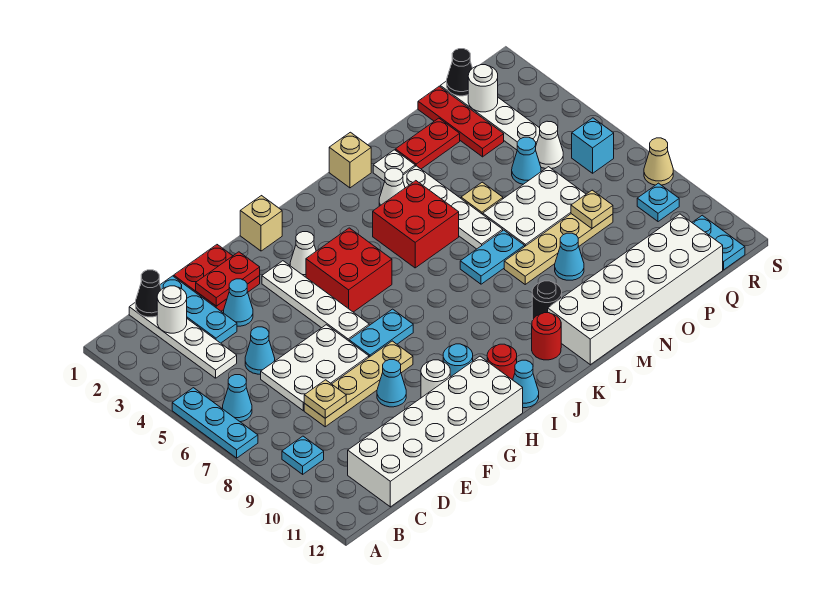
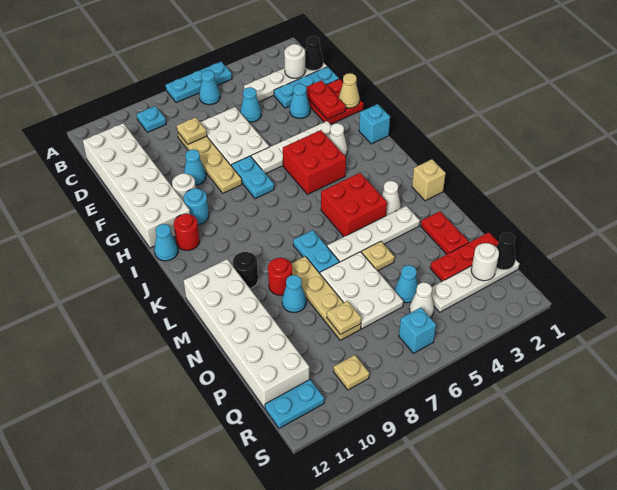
tan 1x1 brick [240,196,282,251] -> cyan 1x1 brick [359,104,390,144]
red 1x1 round brick [532,313,561,360] -> red 1x1 round brick moved to [268,258,292,295]
white 1x1 plate [373,150,415,181] -> none
cyan 1x1 plate [637,183,679,222] -> tan 1x1 plate [334,355,369,390]
tan 1x1 cone [644,138,673,185] -> tan 1x1 cone moved to [339,73,360,108]

